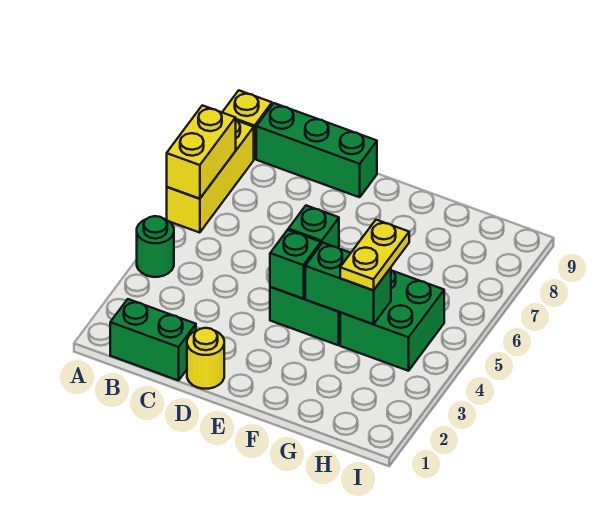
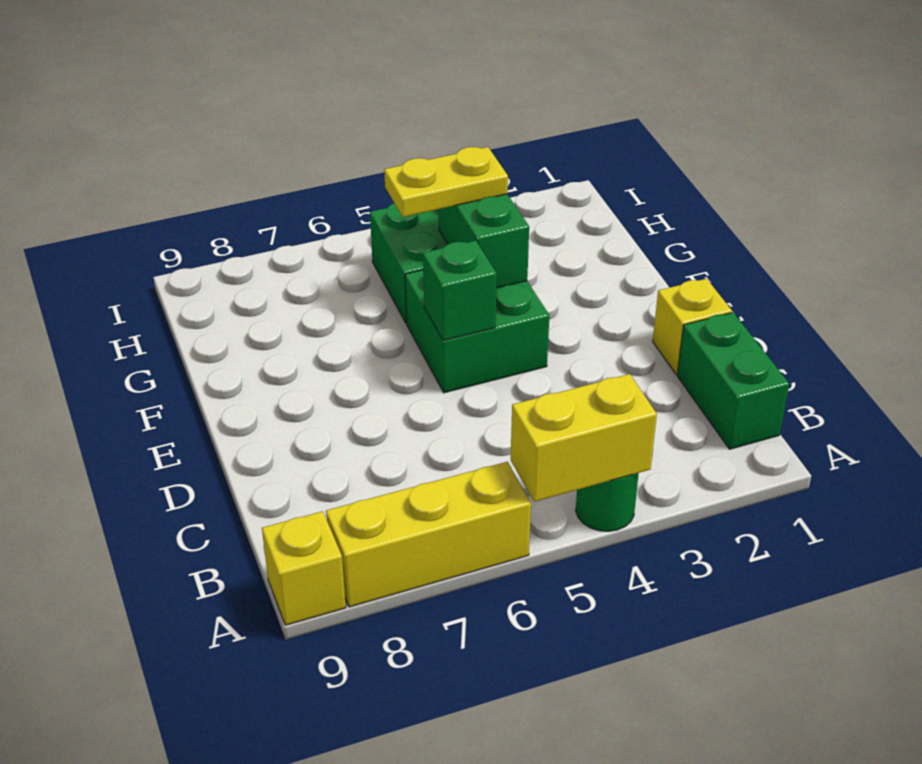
yellow 1x2 brick [167,105,236,199] -> yellow 1x2 brick moved to [511,374,657,502]
green 1x3 brick [256,103,377,197] -> none
yellow 1x1 round brick [187,328,224,389] -> yellow 1x1 brick [653,279,732,375]
green 1x1 brick [270,230,321,299] -> none

